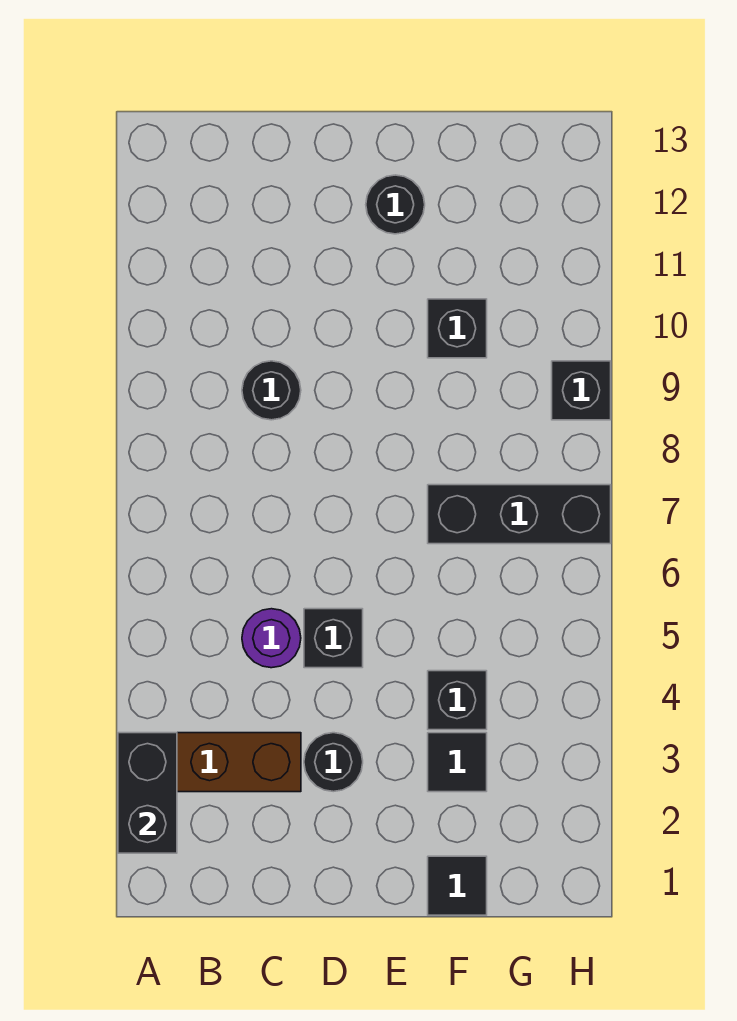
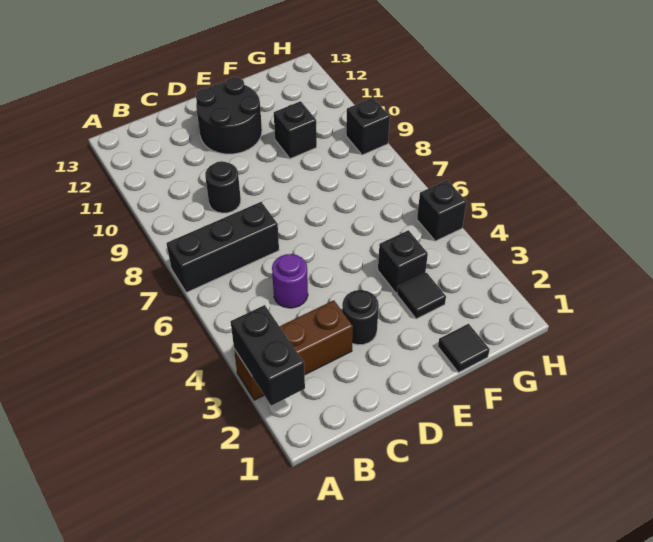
black 1x1 brick [304,609,363,668] -> black 1x1 brick moved to [417,180,467,241]
black 1x1 round brick [366,175,425,234] -> black 2x2 round brick [196,77,262,154]
black 1x3 brick [428,485,611,544] -> black 1x3 brick moved to [167,202,279,292]

